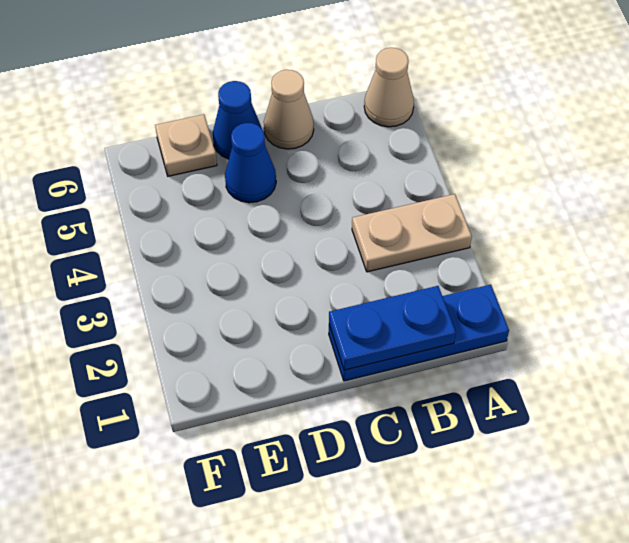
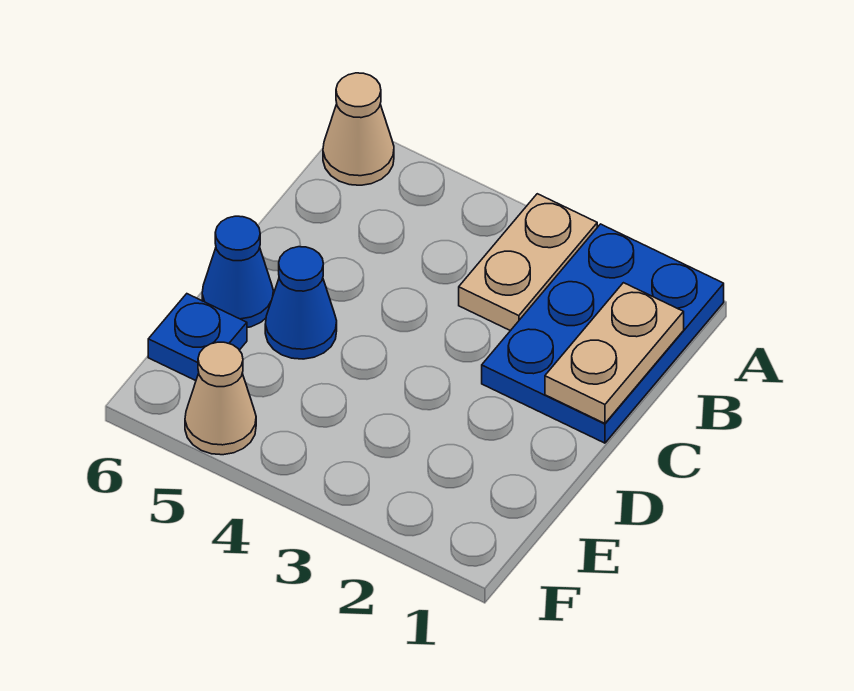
blue 1x3 plate [329,285,509,381] -> blue 2x3 plate [482,224,724,443]
blue 1x2 plate [329,286,456,370] -> tan 1x2 plate [545,283,684,423]
tan 1x1 cone [264,70,314,149] -> tan 1x1 cone moved to [185,342,256,455]
tan 1x1 plate [155,114,217,176] -> blue 1x1 plate [148,294,247,381]

